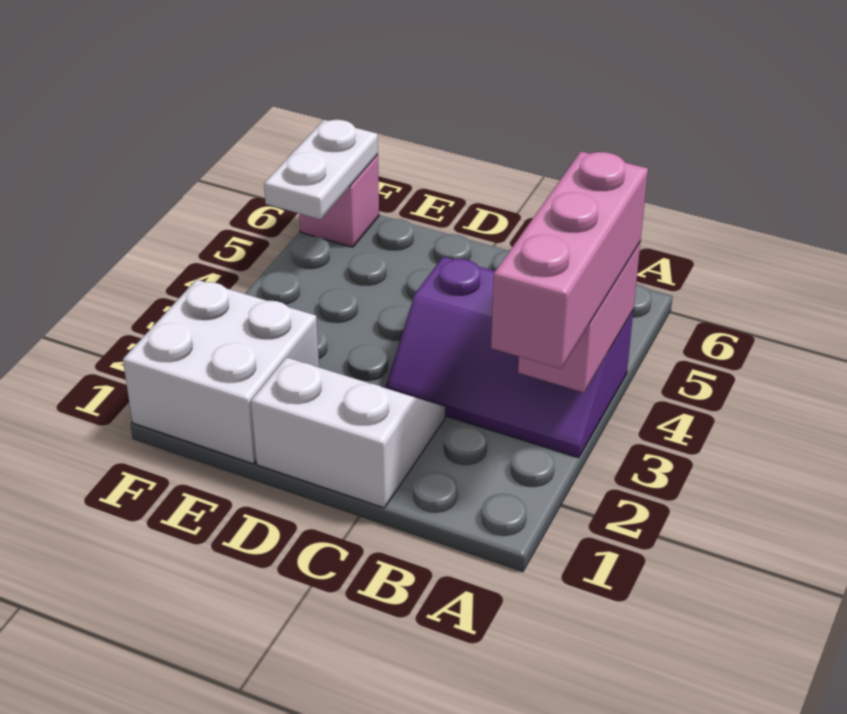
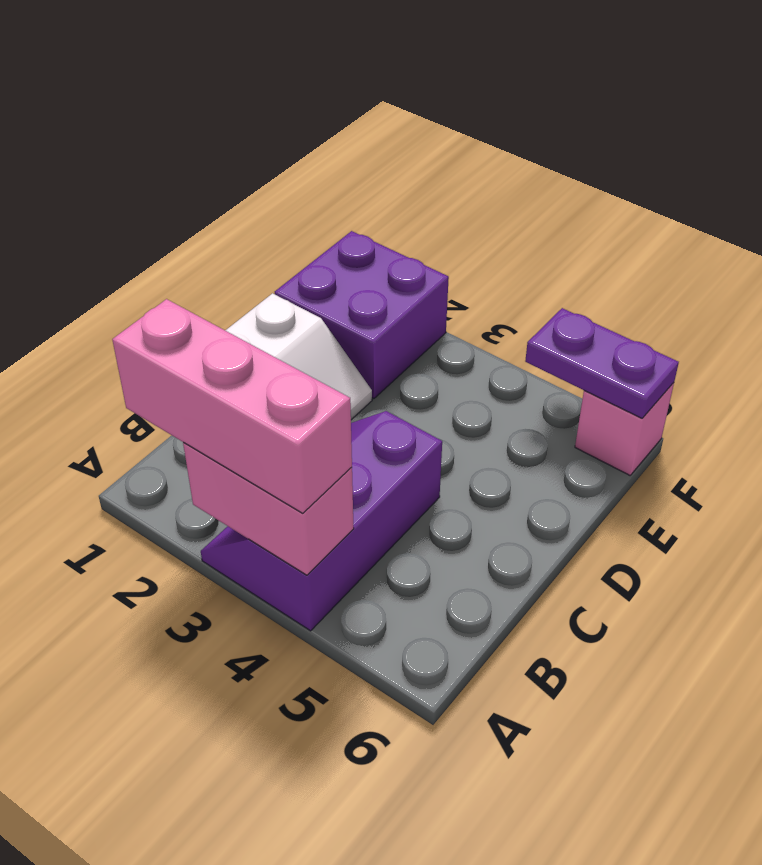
white 2x2 brick [123,279,319,464] -> purple 2x2 brick [275,231,449,399]
white 1x2 plate [264,120,378,219] -> purple 1x2 plate [525,308,679,418]

